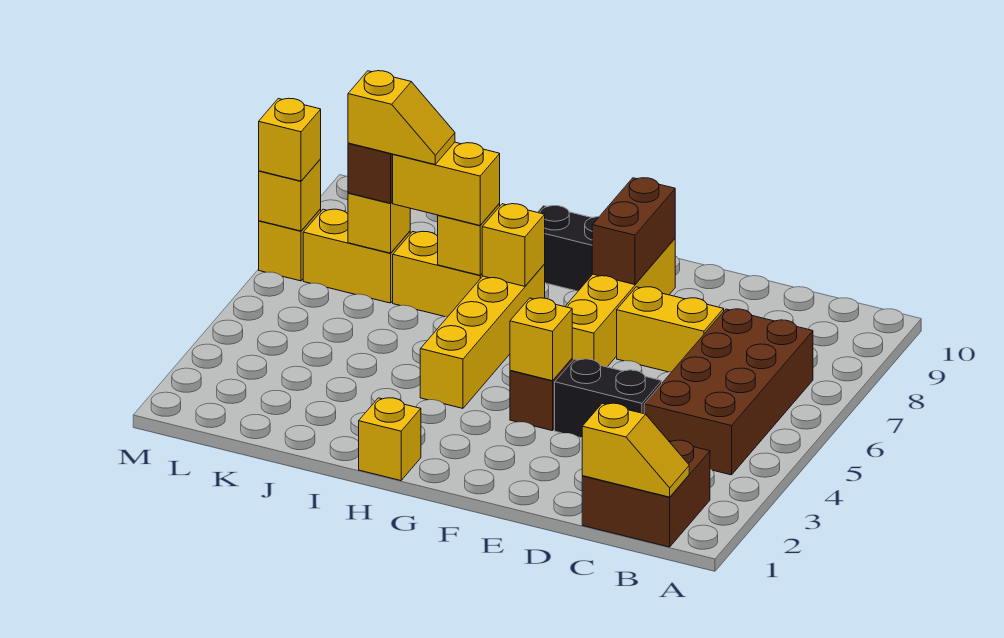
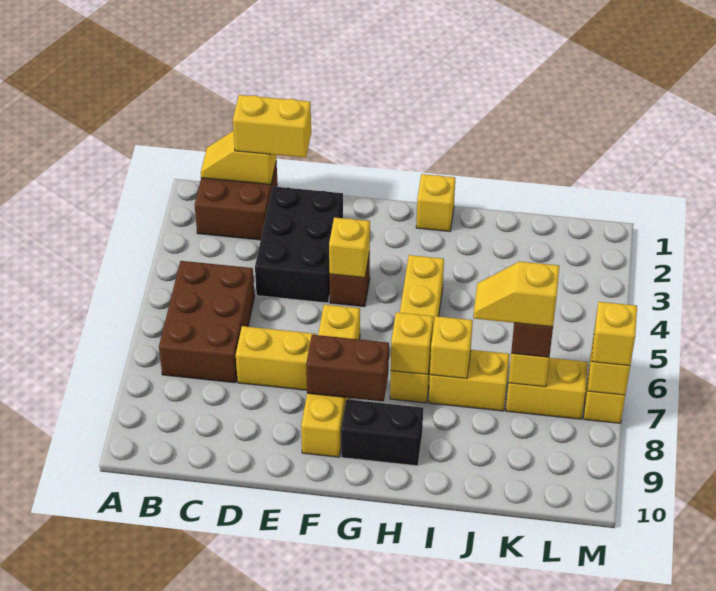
brown 2x4 brick [644,309,813,475] -> brown 2x3 brick [159,261,254,383]
black 1x2 brick [555,359,662,438] -> black 2x3 brick [255,186,343,303]
brown 1x2 brick [592,178,675,285] -> brown 1x2 brick turned to [306,335,389,401]
yellow 1x2 brick [392,142,500,225] -> yellow 1x2 brick moved to [233,95,311,158]

